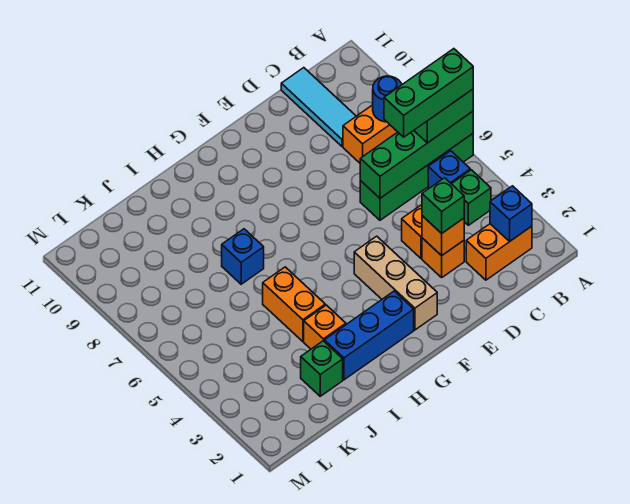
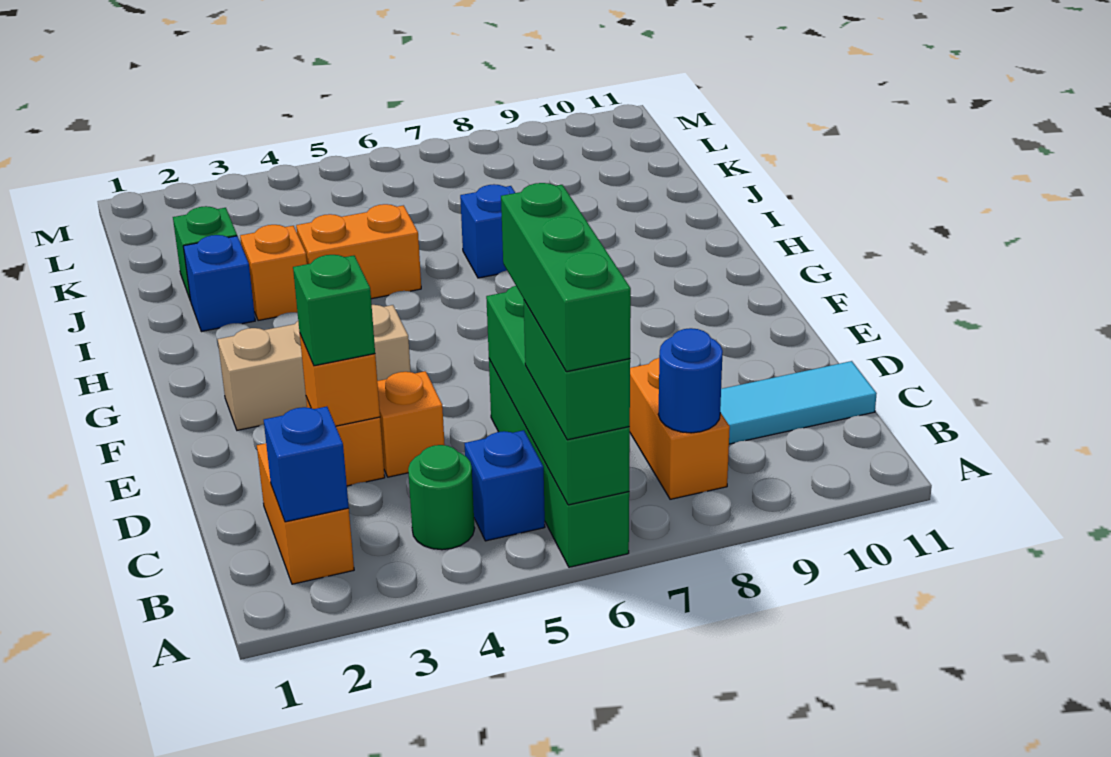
green 1x1 brick [452,170,491,225] -> green 1x1 round brick [408,445,475,550]
blue 1x3 brick [324,291,414,380] -> blue 1x1 brick [183,235,255,332]

